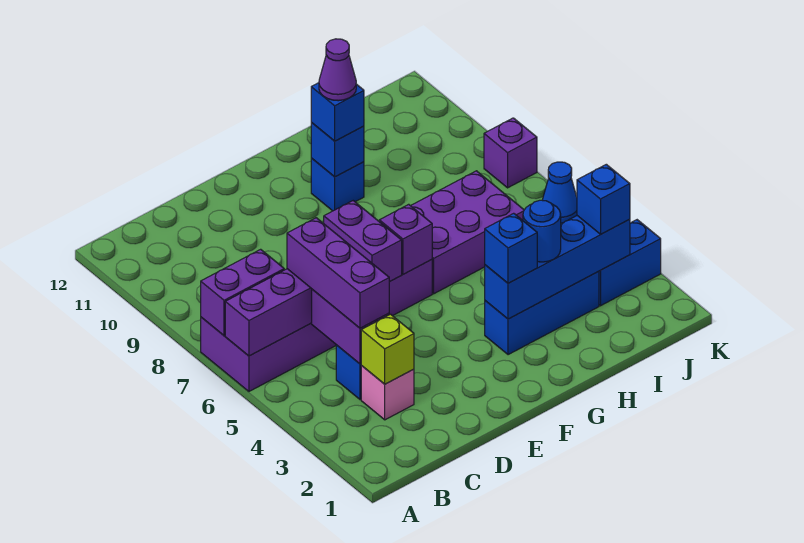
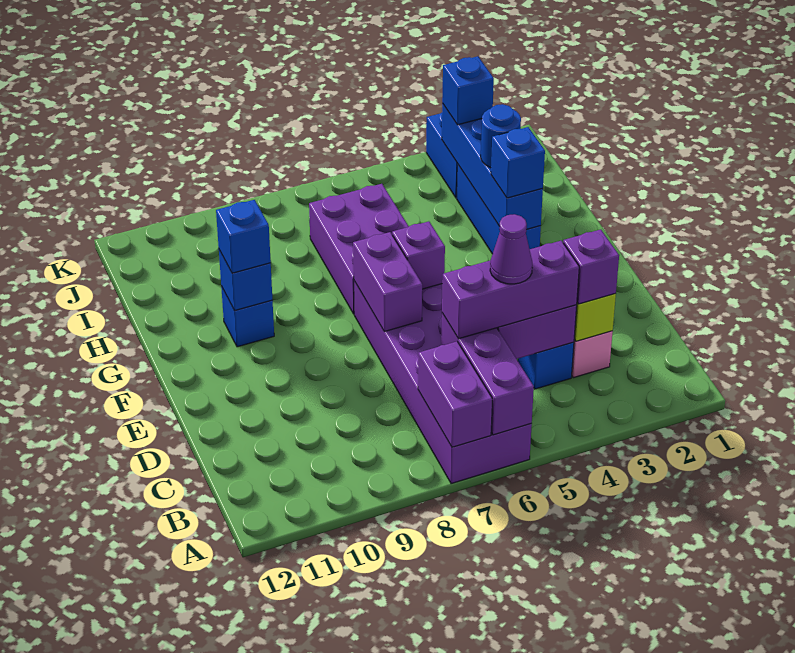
purple 1x2 brick [324,201,402,282] -> purple 1x2 brick turned to [353,232,422,332]
purple 1x1 cone [319,39,356,101] -> purple 1x1 cone moved to [490,214,532,284]
blue 1x1 cone [542,162,577,224] -> none
purple 1x1 brick [484,118,537,188] -> purple 1x1 brick moved to [563,229,619,304]

